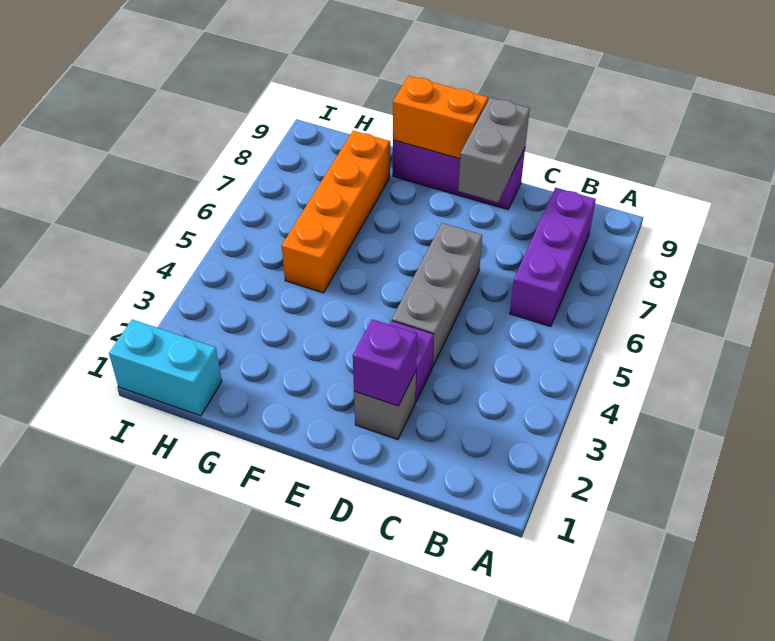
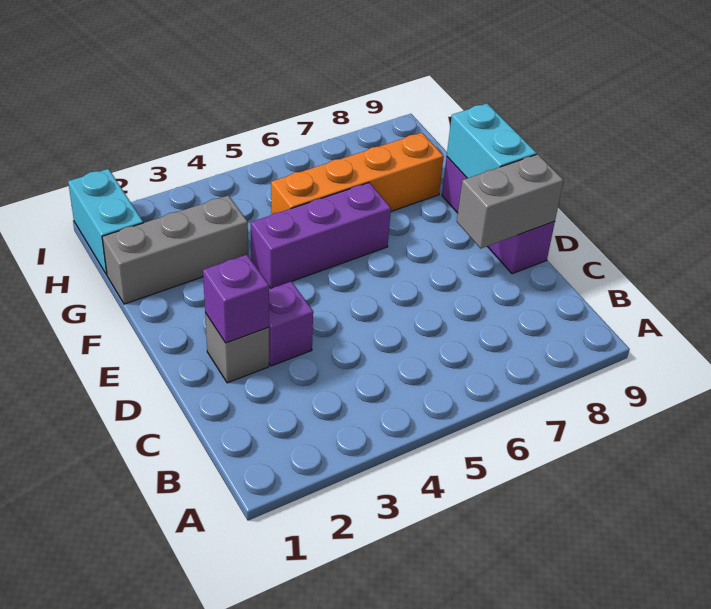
purple 1x3 brick [510,188,596,327] -> purple 1x3 brick moved to [251,183,391,289]
grey 1x3 brick [392,223,482,367] -> grey 1x3 brick moved to [102,195,248,304]
orange 1x2 brick [393,76,488,159] -> cyan 1x2 brick [447,103,537,178]

